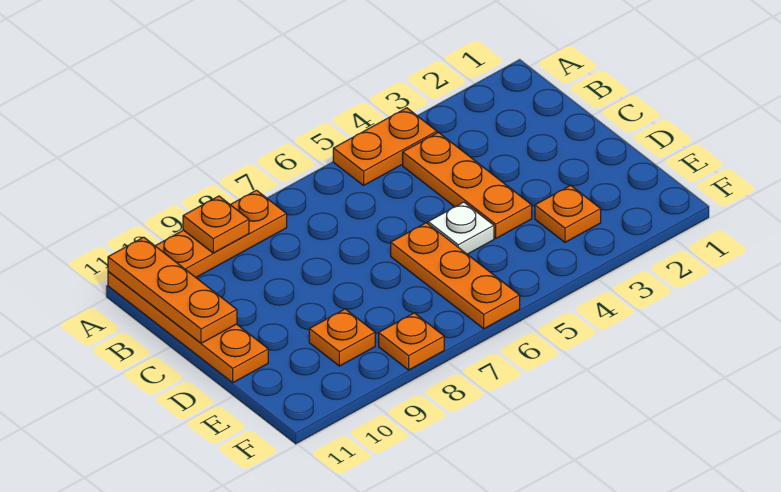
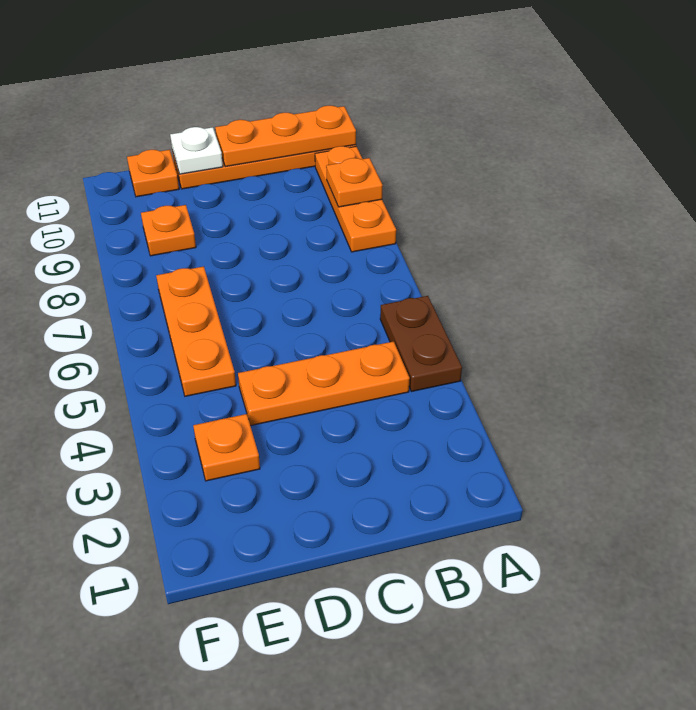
orange 1x2 plate [333,108,437,186] -> brown 1x2 plate [380,296,462,392]
white 1x1 plate [428,202,494,254] -> white 1x1 plate moved to [170,127,223,174]
orange 1x3 plate [391,223,520,329] -> orange 1x3 plate turned to [156,266,236,396]
orange 1x1 plate [379,313,444,370] -> orange 1x1 plate moved to [127,150,179,197]

